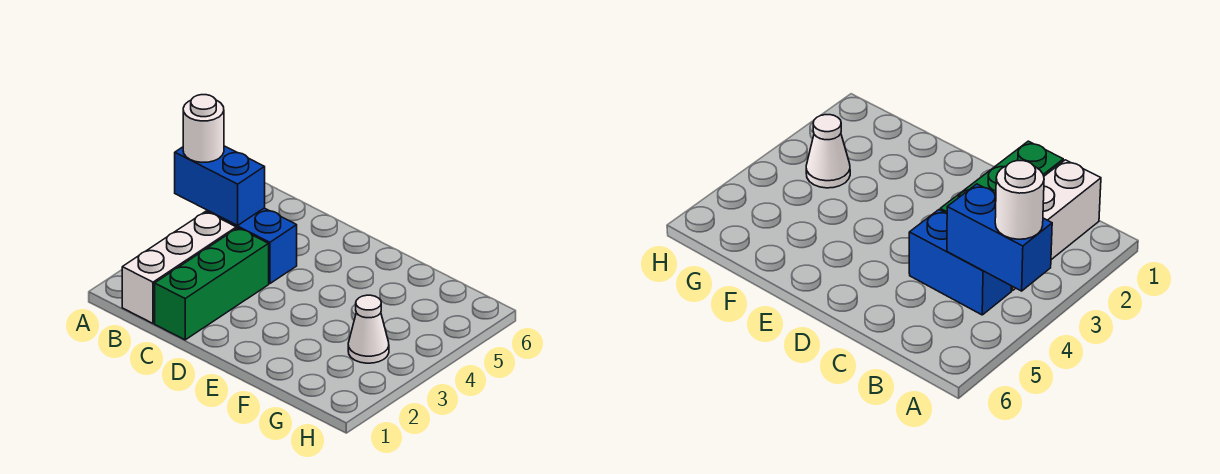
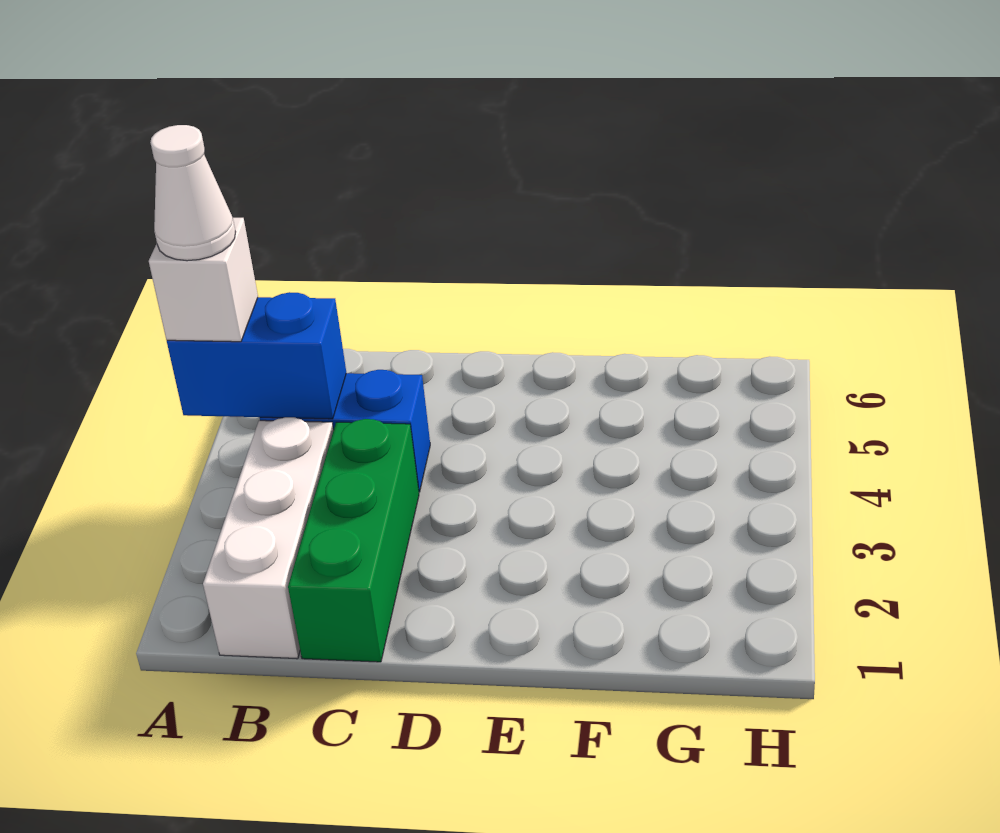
white 1x1 round brick [183,95,224,162] -> white 1x1 brick [149,218,258,342]
white 1x1 cone [348,295,389,363] -> white 1x1 cone moved to [150,125,235,261]

